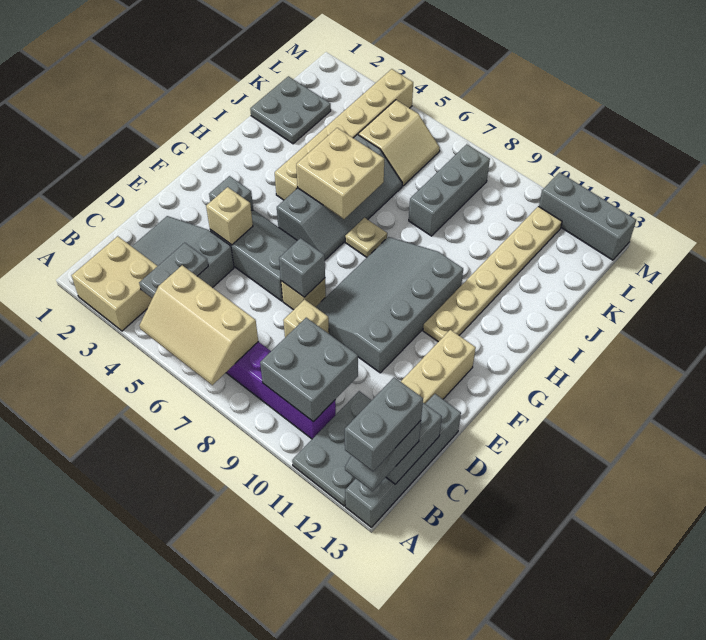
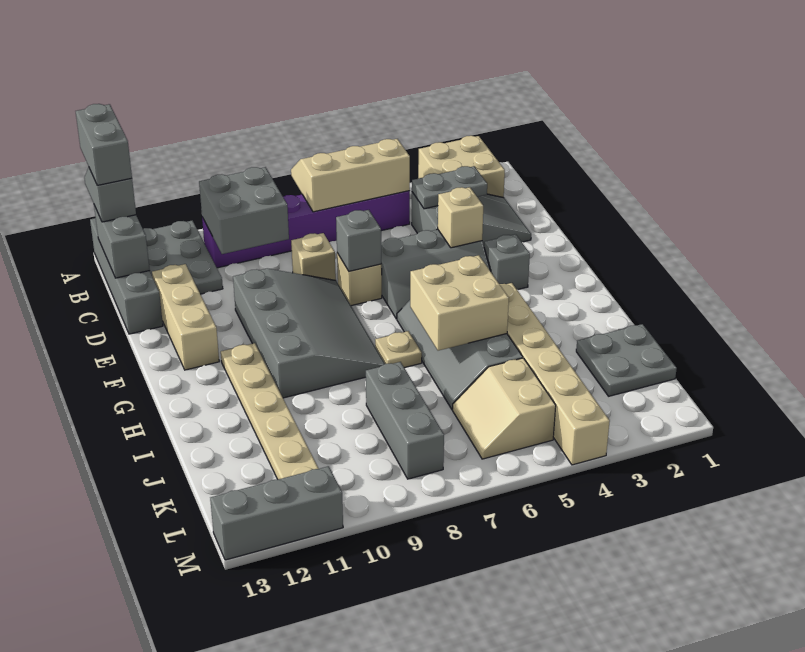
grey 1x2 plate [139,243,208,298] -> grey 1x2 plate turned to [412,166,487,209]

